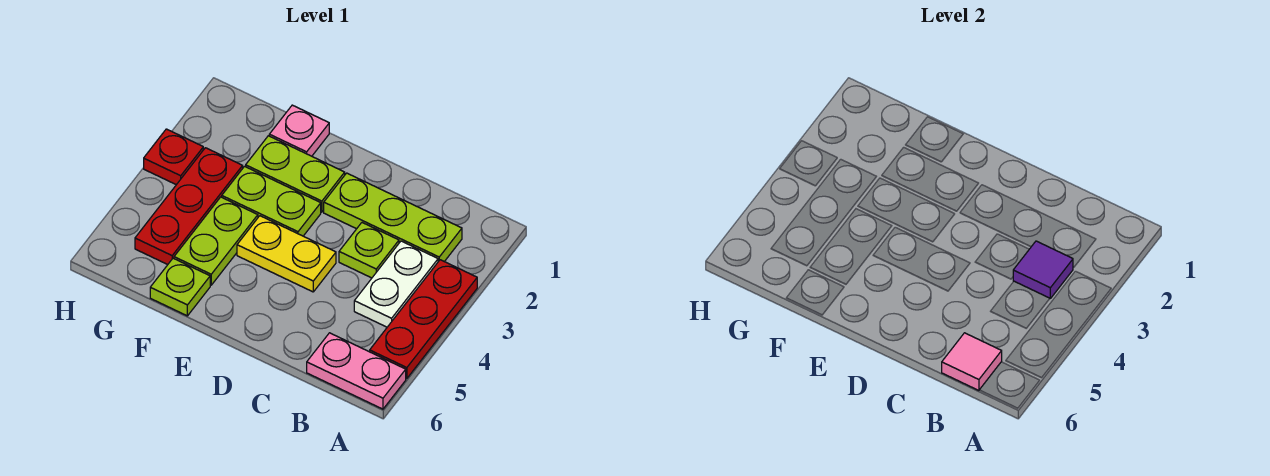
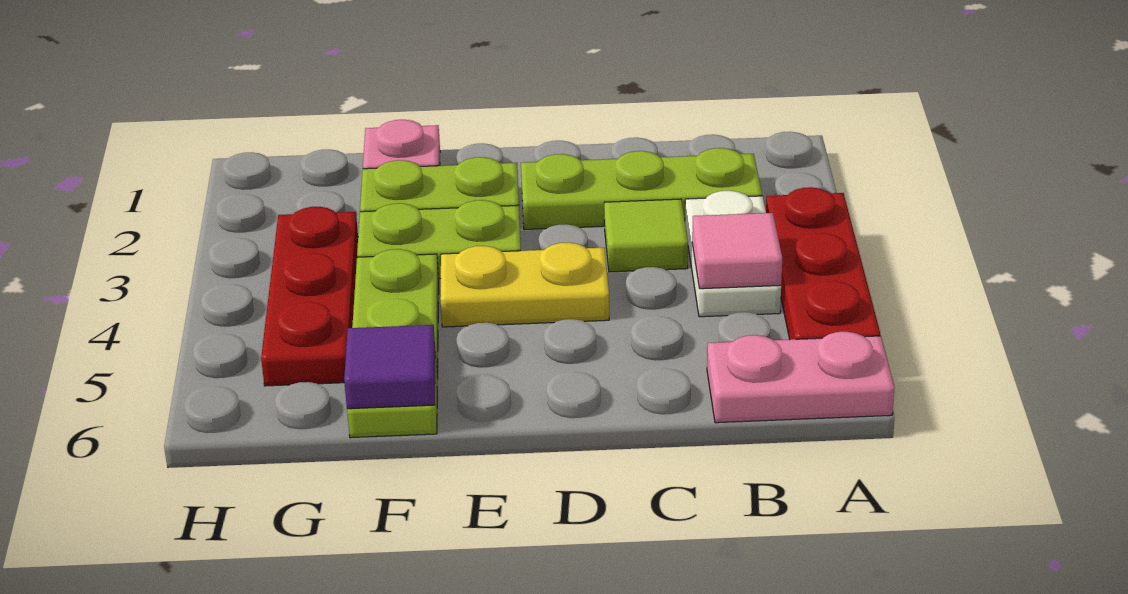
purple 1x1 tile [1013,241,1073,298] -> purple 1x1 tile moved to [344,325,436,409]
pink 1x1 tile [942,333,1002,391] -> pink 1x1 tile moved to [692,213,782,289]
lime 1x1 plate [339,223,399,278] -> lime 1x1 tile [604,199,688,272]
red 1x1 plate [144,129,203,185] -> none

